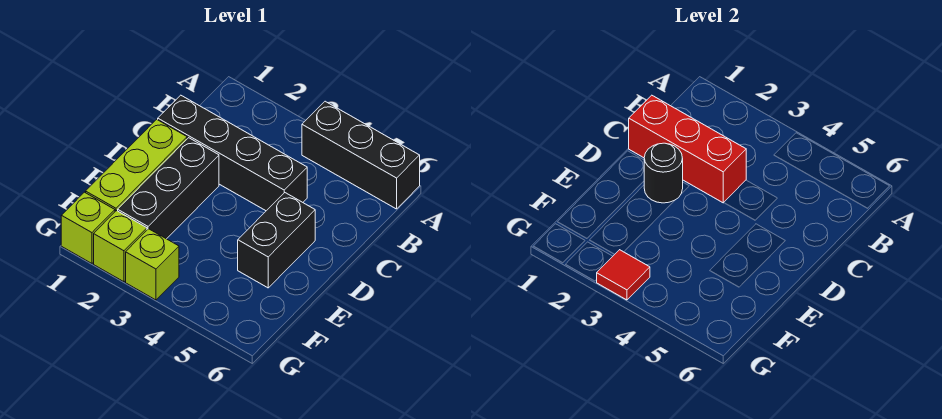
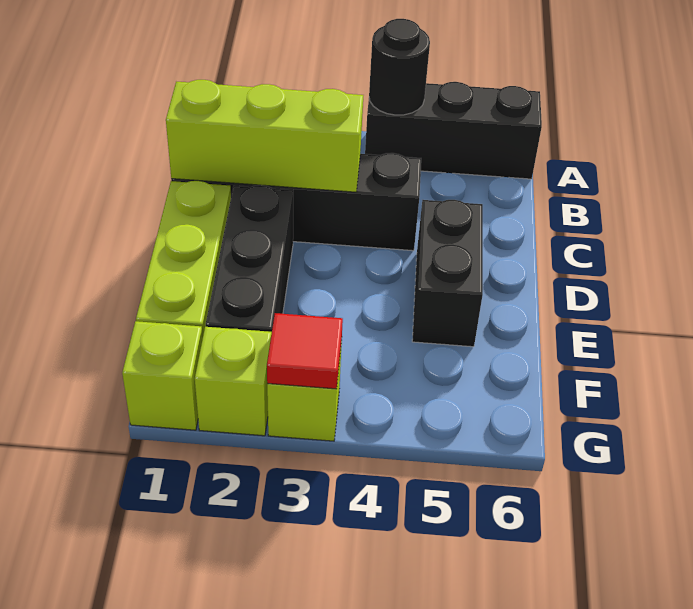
red 1x3 brick [629,95,746,203] -> lime 1x3 brick [166,80,363,192]
black 1x1 round brick [644,143,683,203] -> black 1x1 round brick moved to [369,19,430,115]

